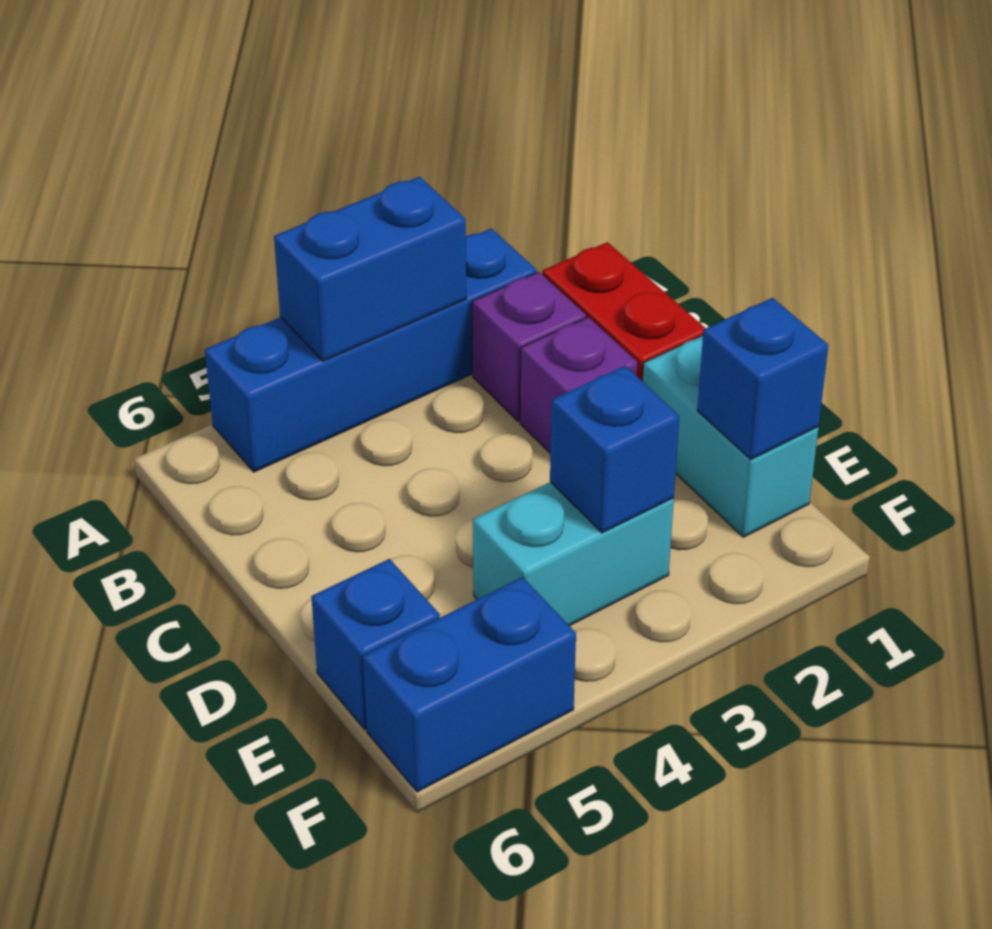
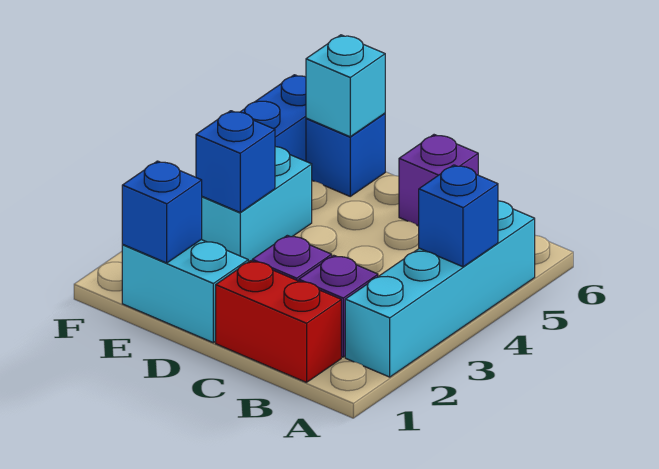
blue 1x4 brick [205,228,537,472] -> cyan 1x4 brick [345,201,535,377]
blue 1x2 brick [274,177,466,361] -> blue 1x1 brick [419,165,498,267]
none -> purple 1x1 brick [399,135,478,226]
none -> cyan 1x1 brick [306,35,385,137]

